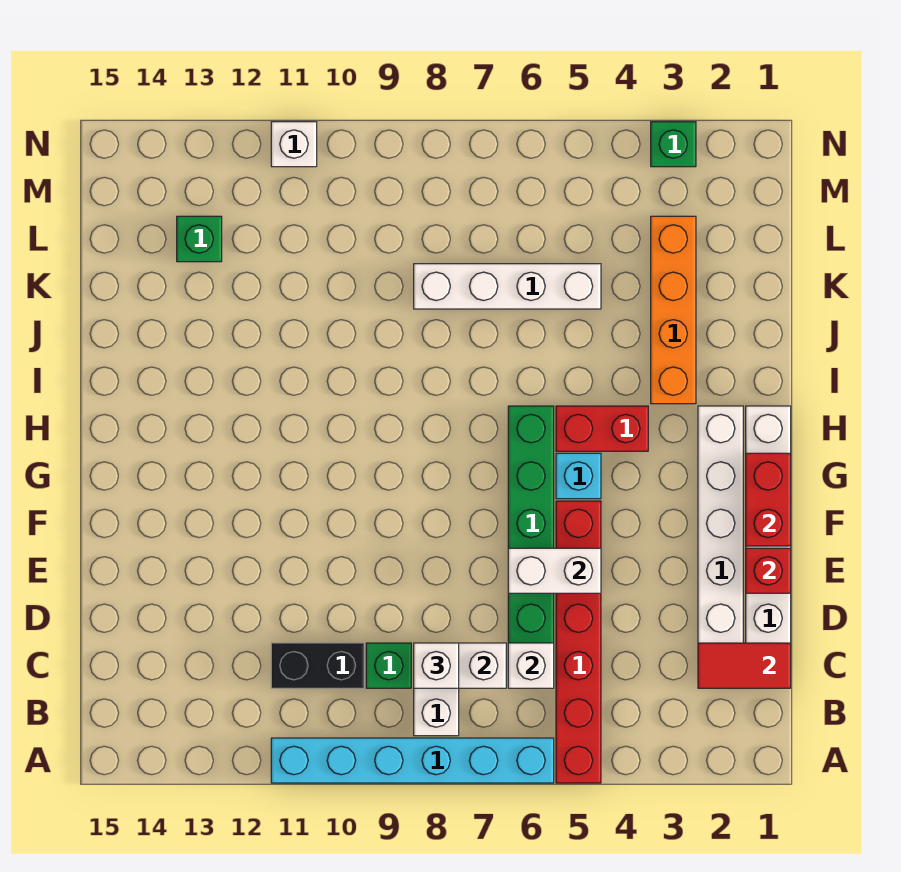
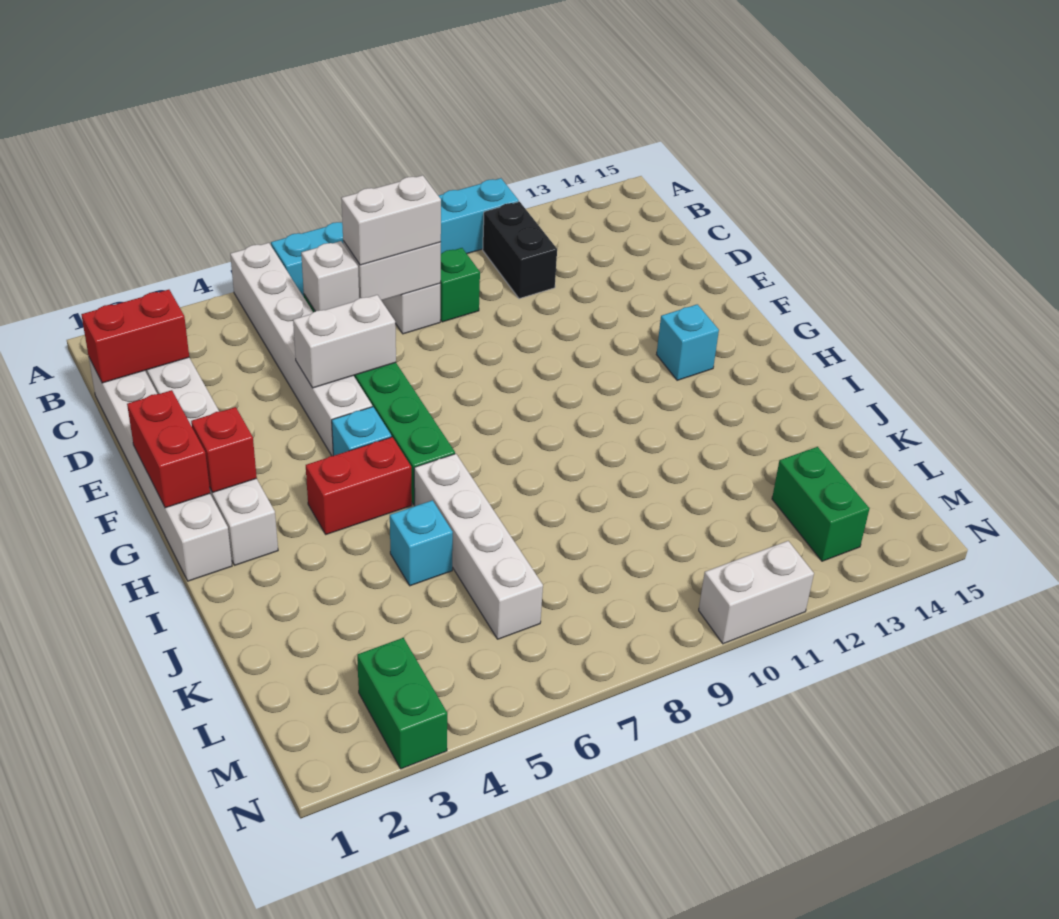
red 1x6 brick [556,501,601,783] -> white 1x6 brick [230,243,372,456]
red 1x2 tile [698,643,791,688] -> red 1x2 brick [81,290,189,383]
white 1x1 brick [414,643,459,688] -> white 1x2 brick [341,175,441,265]
black 1x2 brick [271,643,364,688] -> black 1x2 brick turned to [483,202,557,299]
red 1x1 brick [746,548,791,593] -> red 1x1 brick moved to [191,407,257,493]
none -> cyan 1x1 brick [657,304,719,380]
orange 1x4 brick [651,216,696,404] -> none
none -> cyan 1x1 brick [390,500,453,586]
white 1x4 brick [414,264,601,309] -> white 1x4 brick turned to [414,454,543,639]
green 1x1 brick [177,216,222,262] -> green 1x2 brick [772,447,870,561]
green 1x1 brick [651,122,696,167] -> green 1x2 brick [357,638,447,769]
white 1x1 brick [271,122,317,167] -> white 1x2 brick [699,541,814,644]

